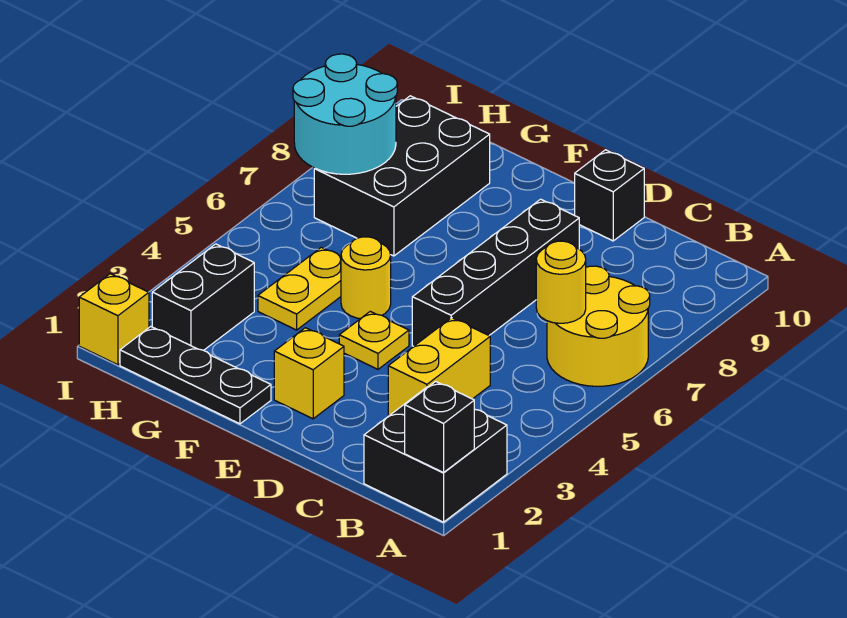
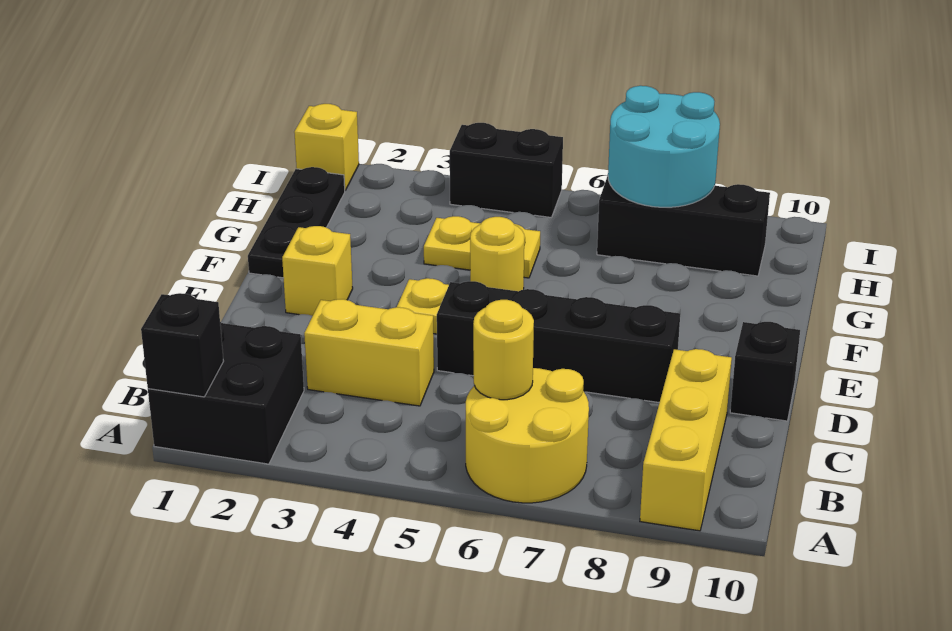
none -> yellow 1x3 brick [640,349,732,531]
black 2x3 brick [314,96,490,256] -> black 1x3 brick [597,176,770,276]
black 1x2 brick [152,244,254,350] -> black 1x2 brick moved to [450,123,563,217]

